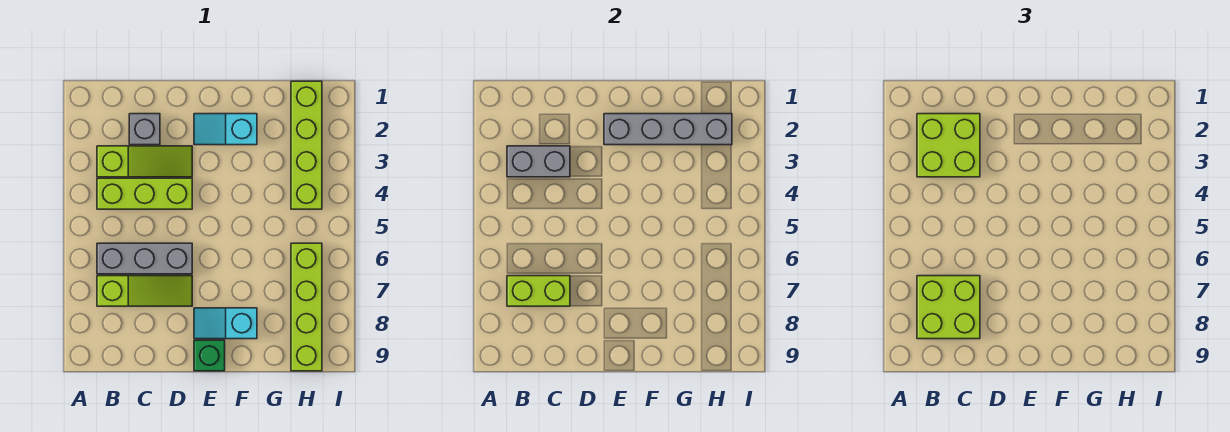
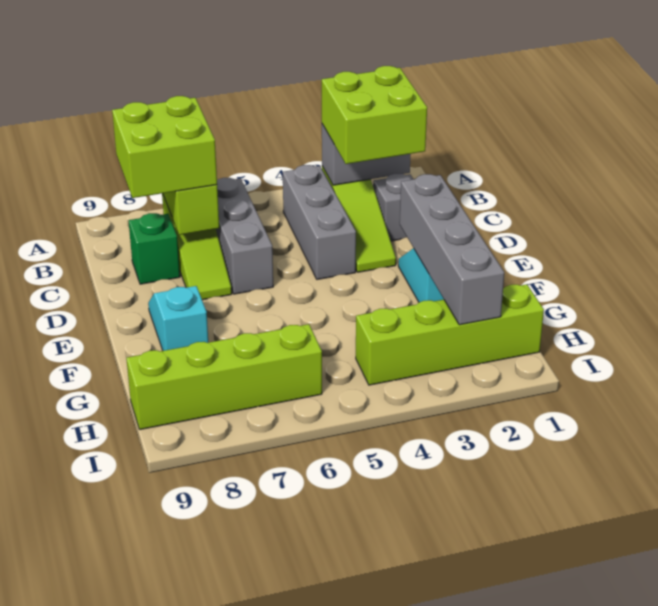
grey 1x2 brick [507,146,570,177] -> grey 1x2 brick turned to [322,124,411,185]
lime 1x3 brick [97,178,192,209] -> grey 1x3 brick [283,165,356,279]
green 1x1 brick [194,340,225,371] -> green 1x1 brick moved to [128,213,180,284]

